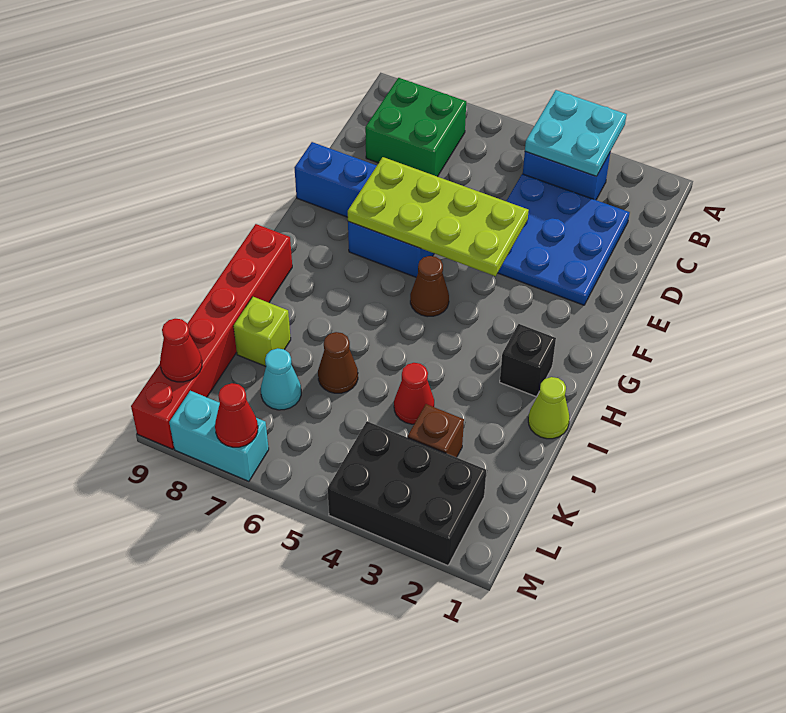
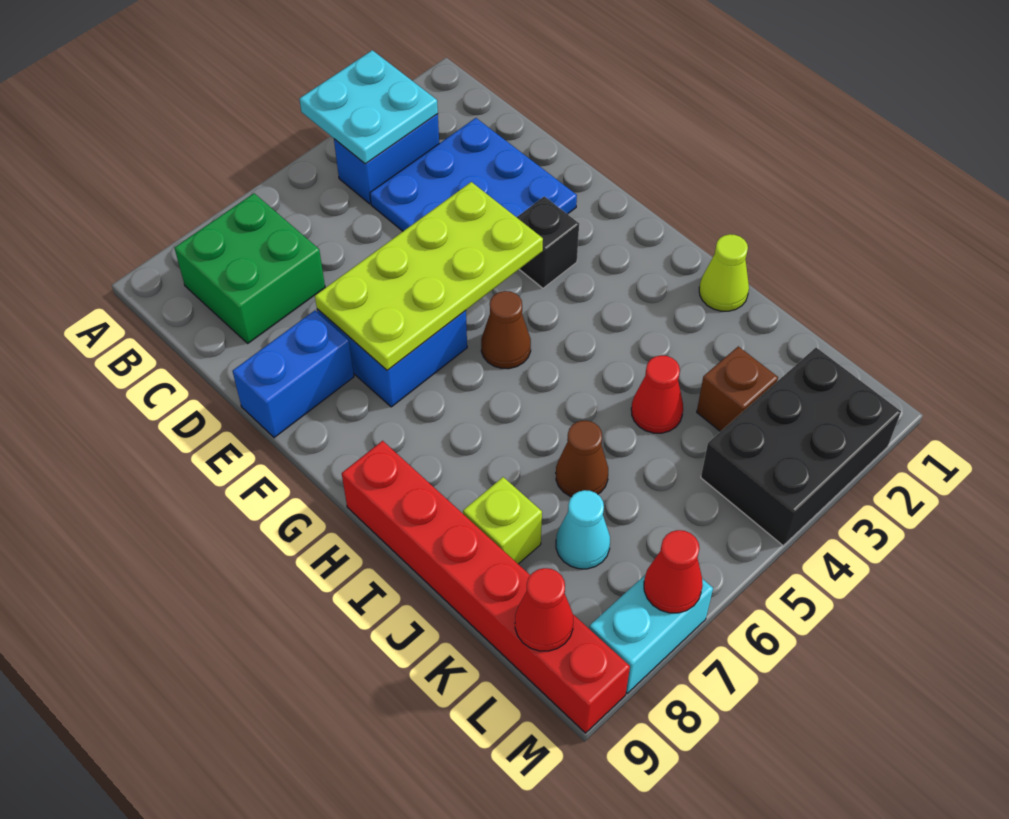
black 1x1 brick [500,324,556,397] -> black 1x1 brick moved to [517,196,579,288]

